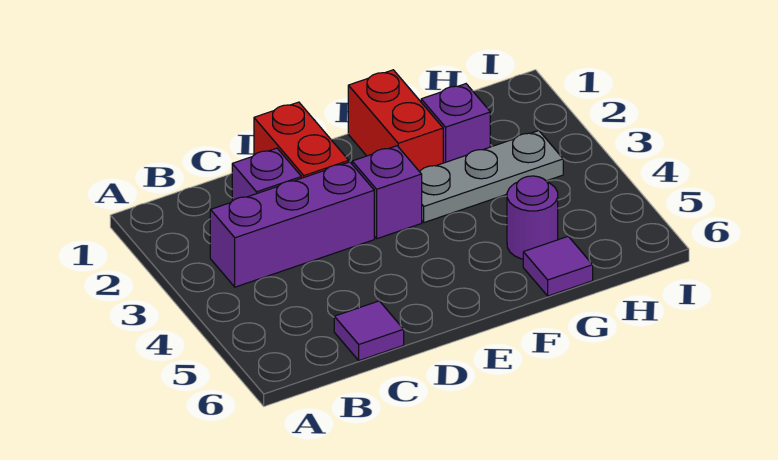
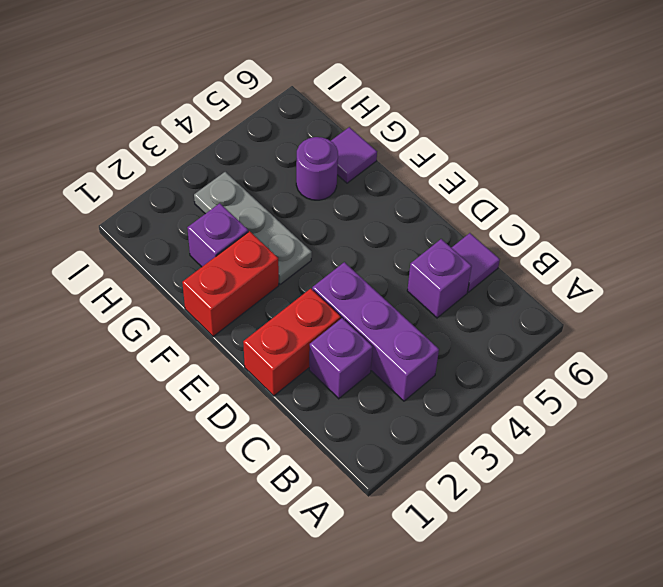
purple 1x1 brick [352,146,422,239] -> purple 1x1 brick moved to [407,239,472,318]

